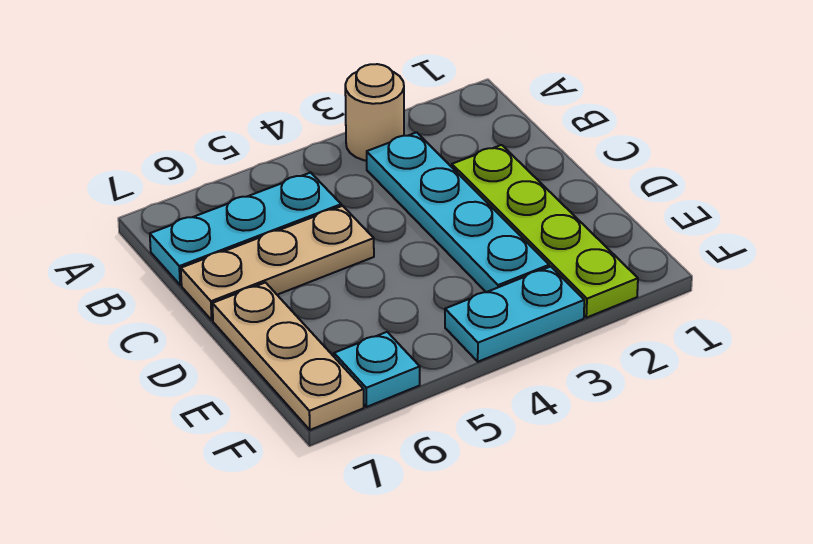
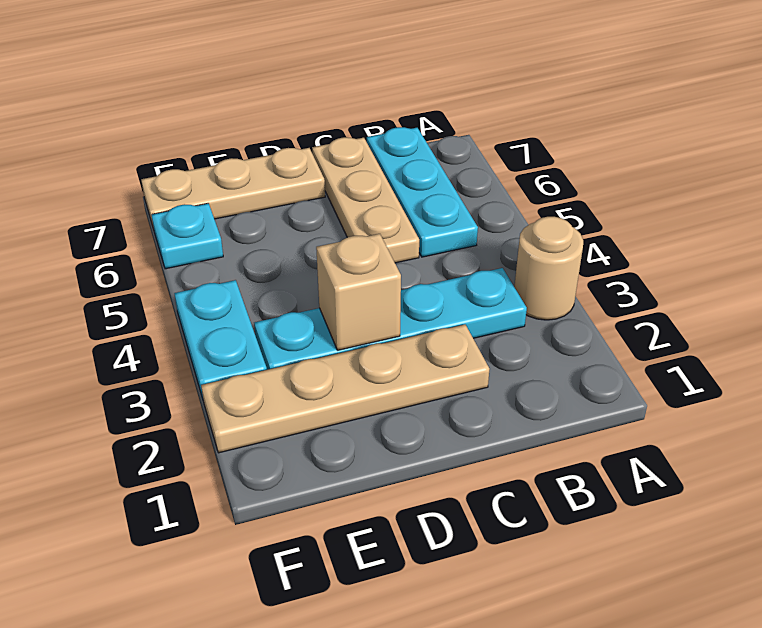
lime 1x4 plate [452,145,638,318] -> tan 1x4 plate [201,325,489,453]
none -> tan 1x1 brick [316,234,401,350]

